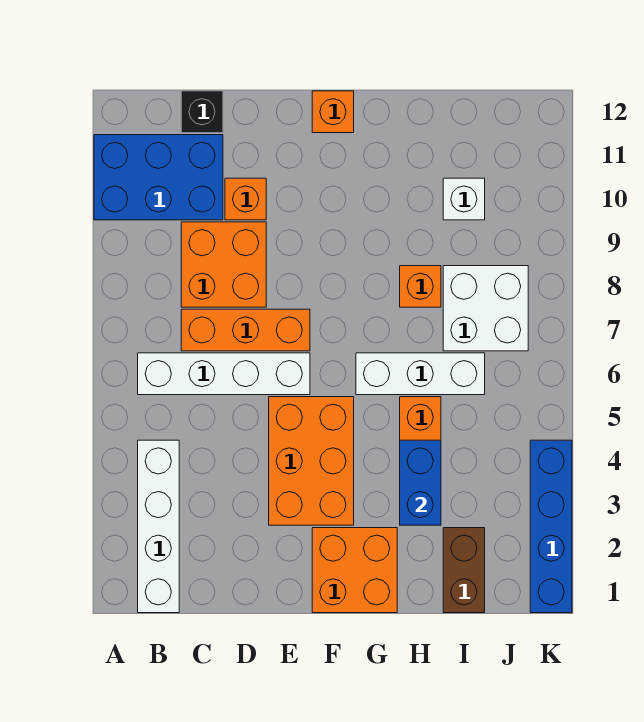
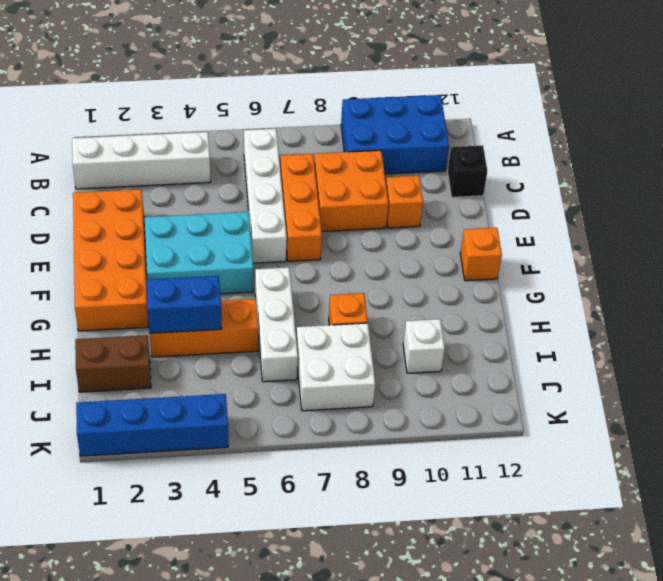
blue 2x3 brick [94,135,223,220] -> blue 2x3 brick turned to [341,95,449,174]
orange 2x3 brick [269,397,354,525] -> cyan 2x3 brick [145,212,253,294]
orange 2x2 brick [312,528,397,613] -> orange 2x4 brick [73,189,148,331]

